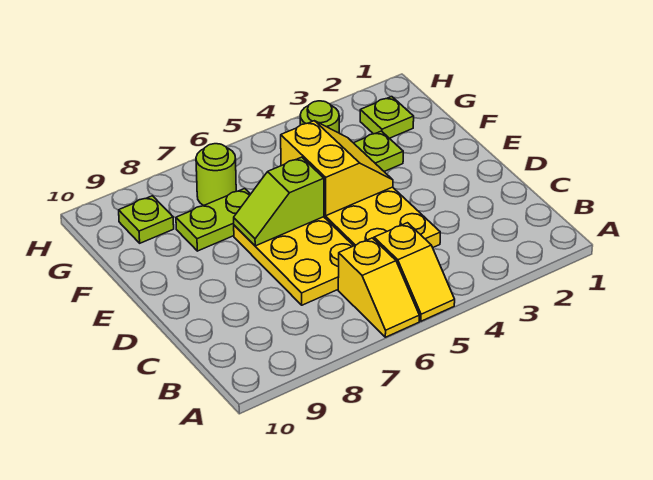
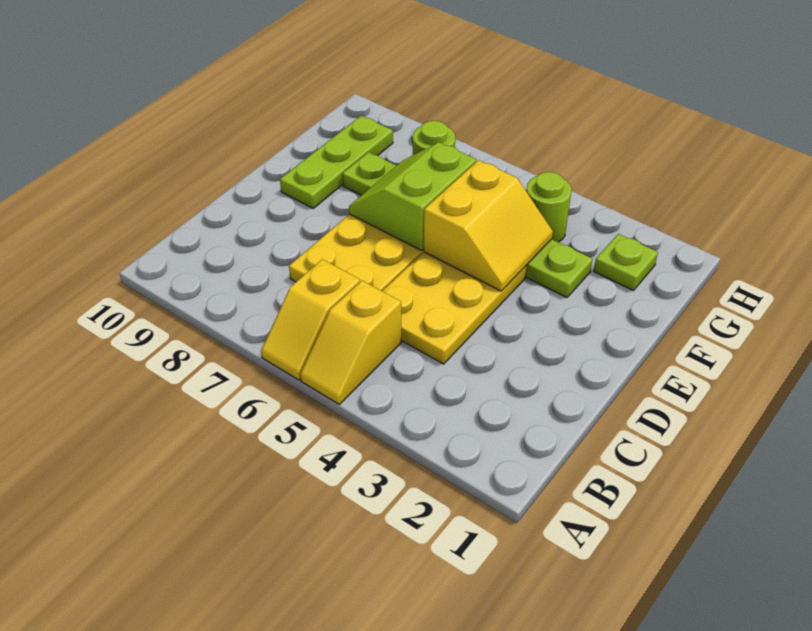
lime 1x2 slope [234,157,324,246] -> lime 2x2 slope [349,142,476,251]
lime 1x1 plate [119,196,174,243] -> lime 1x3 plate [280,116,393,208]

